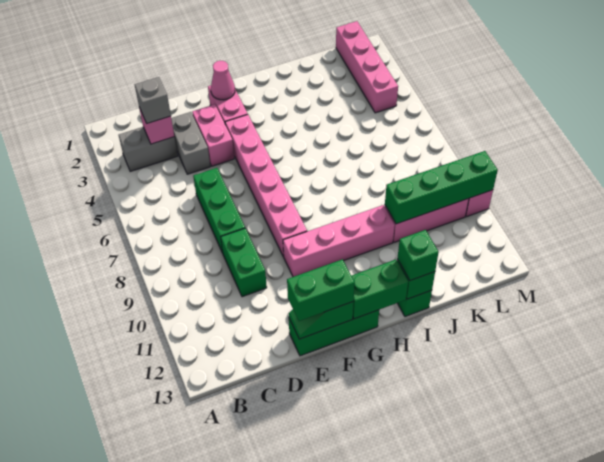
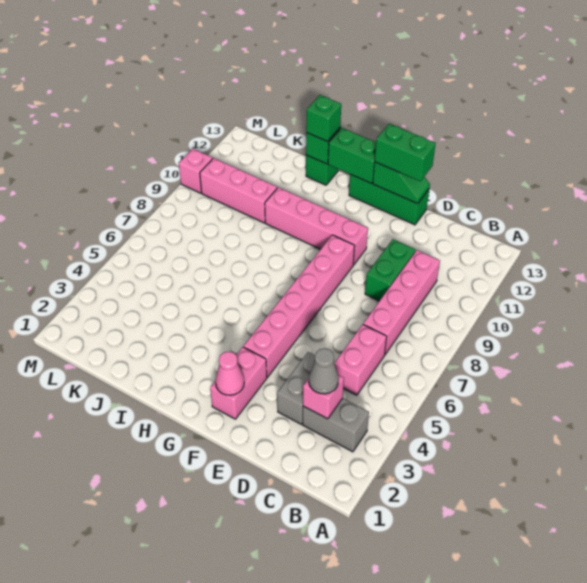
grey 1x1 brick [135,77,171,123] -> grey 1x1 cone [309,348,339,394]
green 1x3 brick [193,168,245,253] -> none
pink 1x2 brick [192,104,234,166] -> pink 1x2 brick moved to [334,325,387,395]
green 1x4 brick [385,151,498,224] -> none
pink 1x4 brick [336,21,398,113] -> pink 1x4 brick moved to [363,250,440,354]

